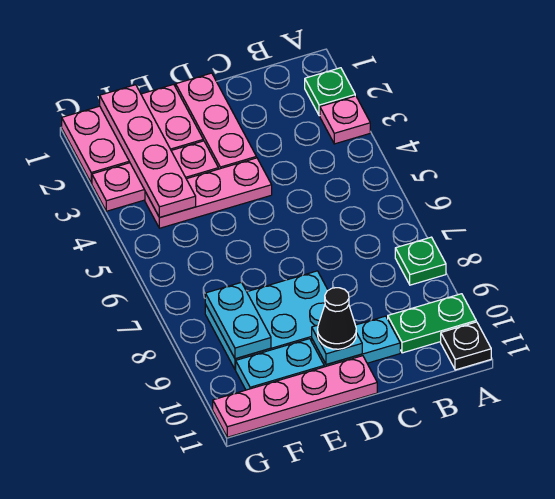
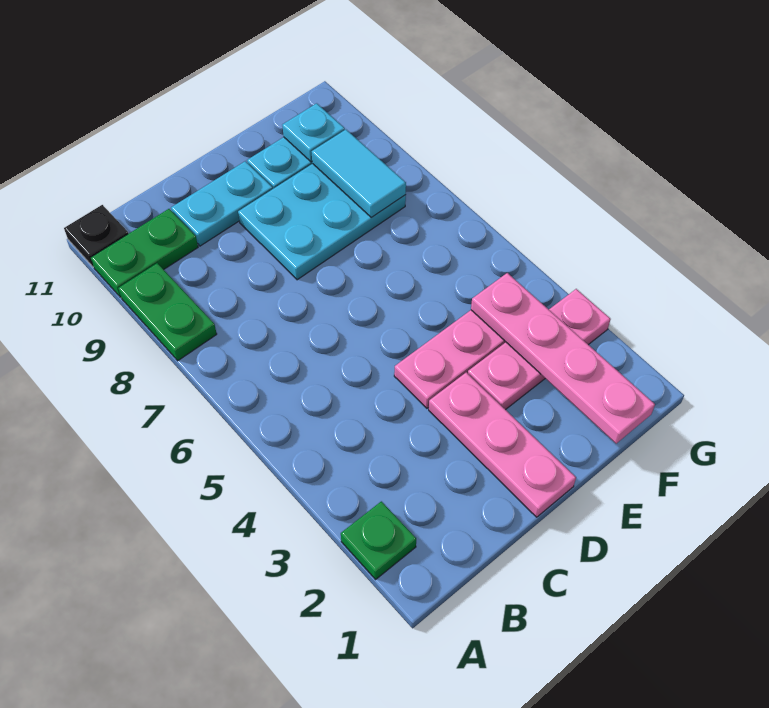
pink 1x1 plate [320,96,370,144] -> none
green 1x1 plate [395,237,446,285] -> green 1x2 plate [118,263,217,361]
cyan 1x1 plate [312,325,362,365] -> cyan 1x1 plate moved to [282,103,345,162]
black 1x1 cone [318,288,356,349] -> none
pink 1x4 plate [213,356,377,437] -> none
pink 2x3 plate [62,84,203,183] -> none
cyan 1x2 plate [205,282,271,359] -> cyan 1x2 tile [312,130,406,218]

